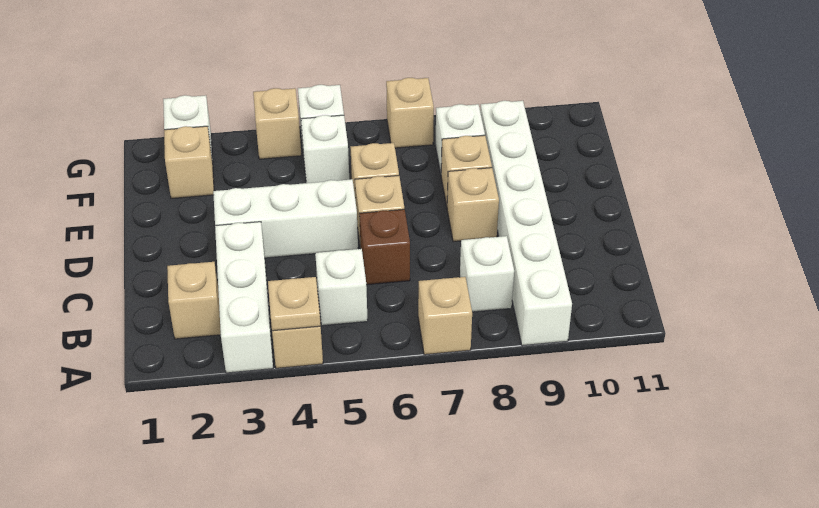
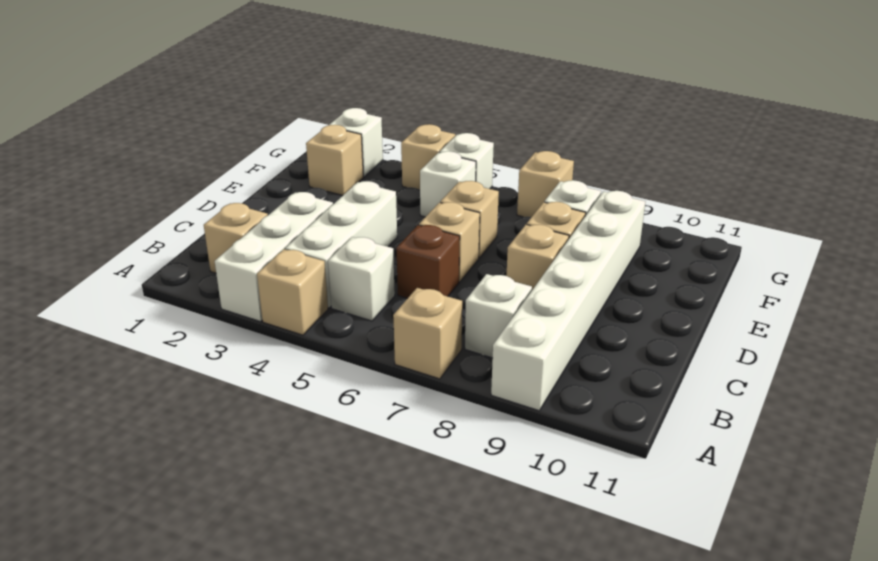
tan 1x1 plate [268,277,321,331] -> none
white 1x3 brick [213,179,358,258] -> white 1x3 brick turned to [285,181,397,308]

